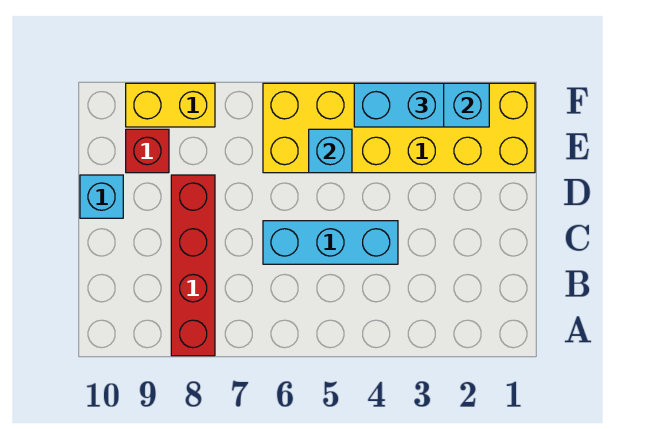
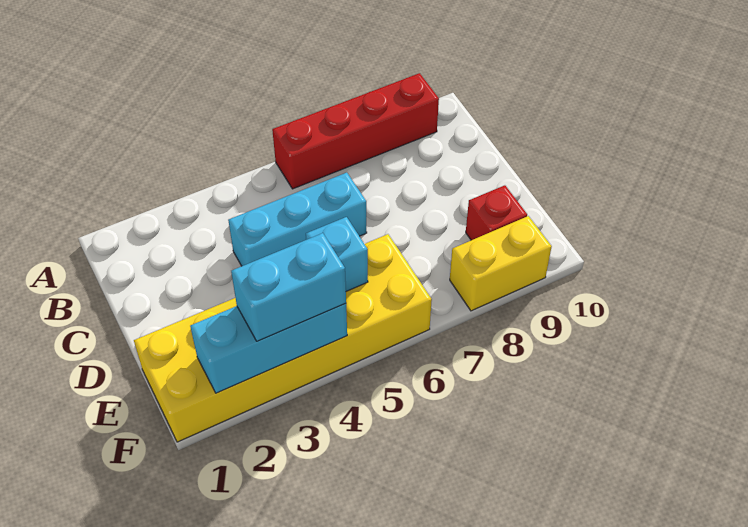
red 1x4 brick [171,175,215,356] -> red 1x4 brick turned to [272,73,439,189]
cyan 1x1 brick [80,175,123,218] -> none

